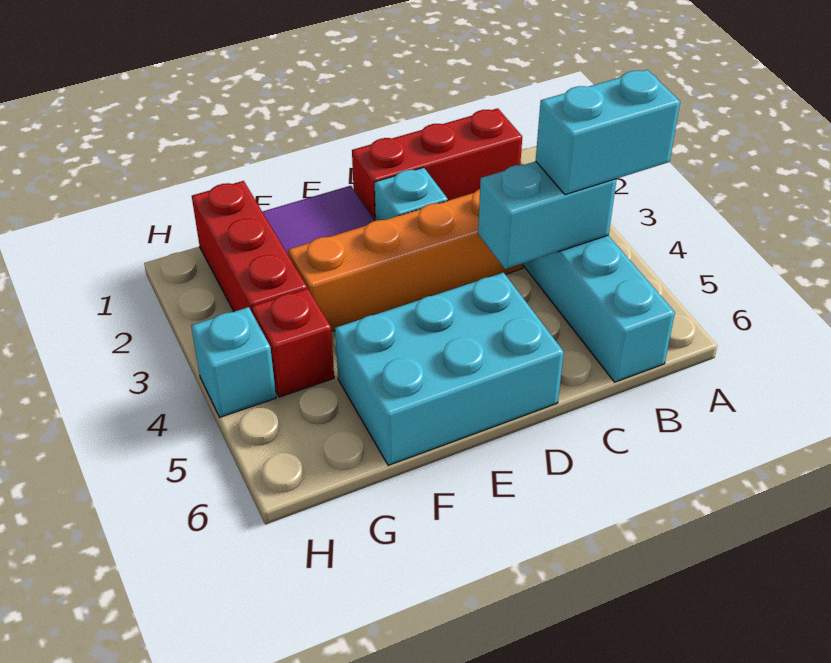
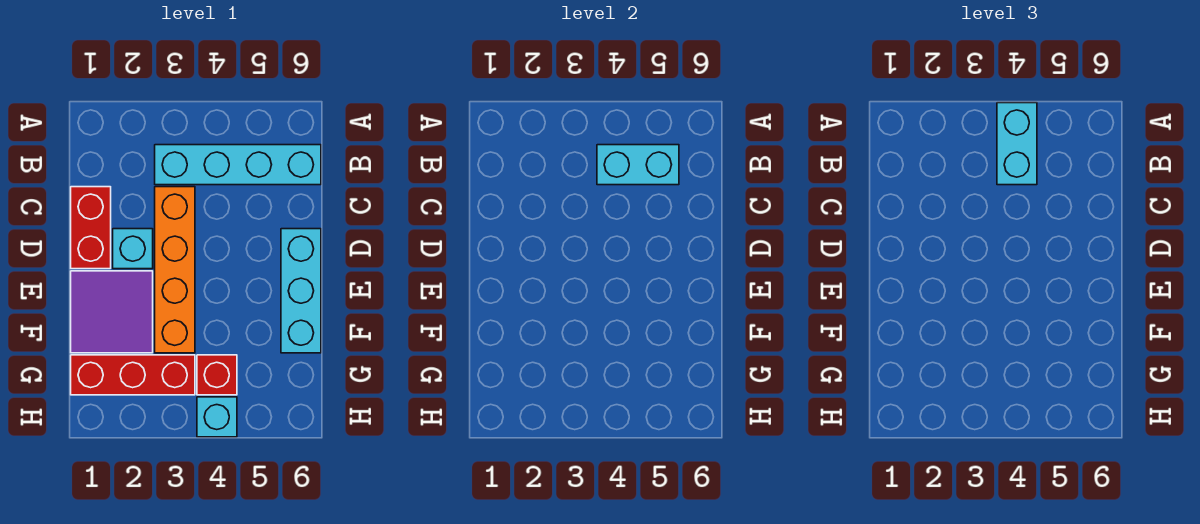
red 1x3 brick [352,108,522,221] -> red 1x2 brick [71,187,111,269]
cyan 1x2 brick [478,161,617,269] -> cyan 1x2 brick turned to [597,145,679,185]
cyan 2x3 brick [335,273,564,465] -> cyan 1x3 brick [281,229,321,353]

